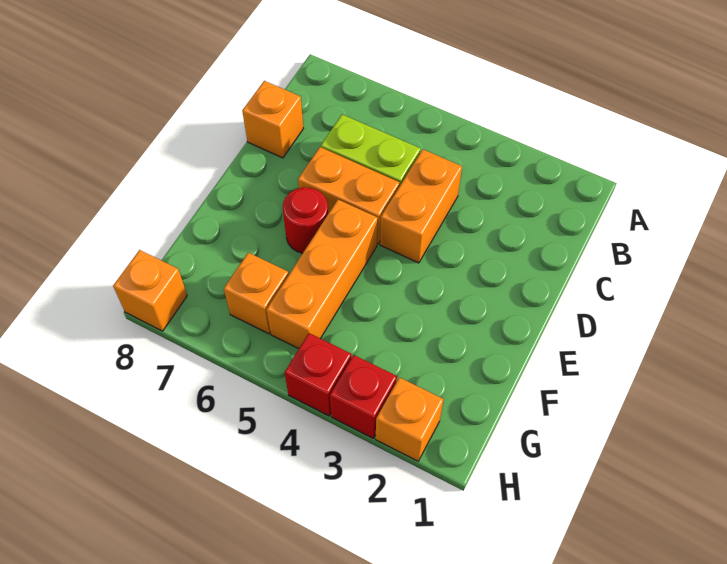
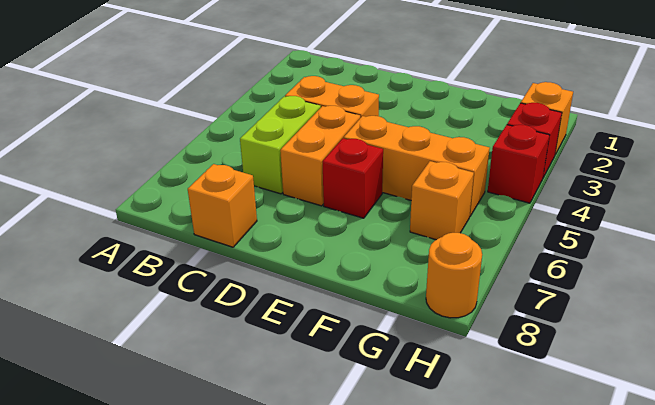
red 1x1 round brick [283,187,328,253] -> red 1x1 brick [322,138,383,218]
orange 1x1 brick [113,250,187,331] -> orange 1x1 round brick [426,233,482,318]

